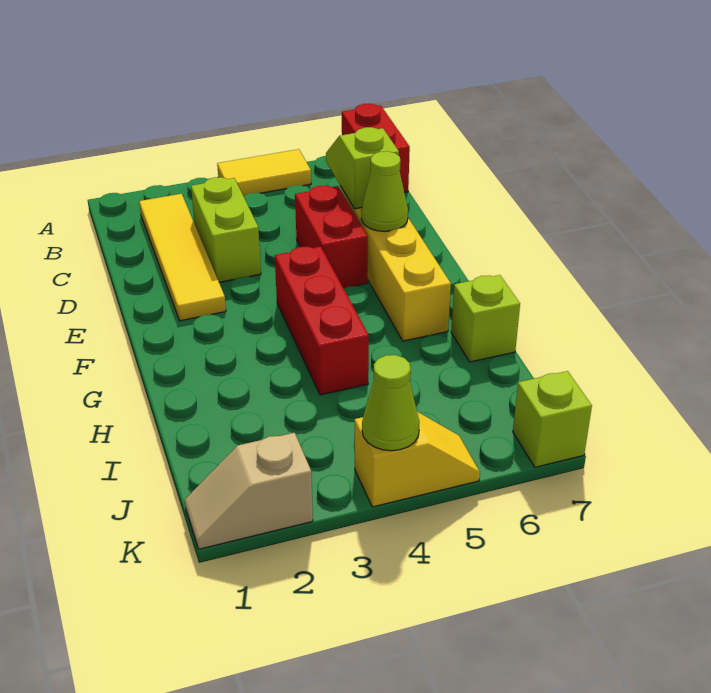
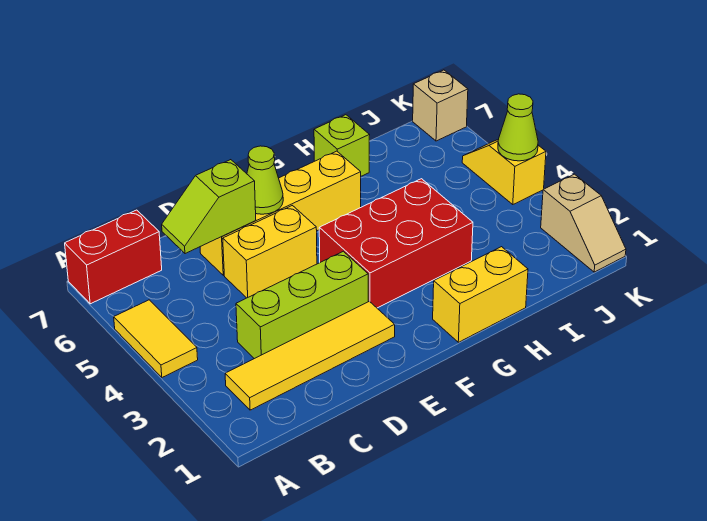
lime 1x2 brick [191,177,261,282] -> lime 1x3 brick [236,251,368,359]
red 1x2 brick [295,185,368,288] -> yellow 1x2 brick [223,206,317,298]
red 1x3 brick [275,246,369,395] -> red 2x3 brick [319,179,473,308]
none -> yellow 1x2 brick [433,247,528,342]
lime 1x1 brick [513,371,592,467] -> tan 1x1 brick [413,70,468,141]

